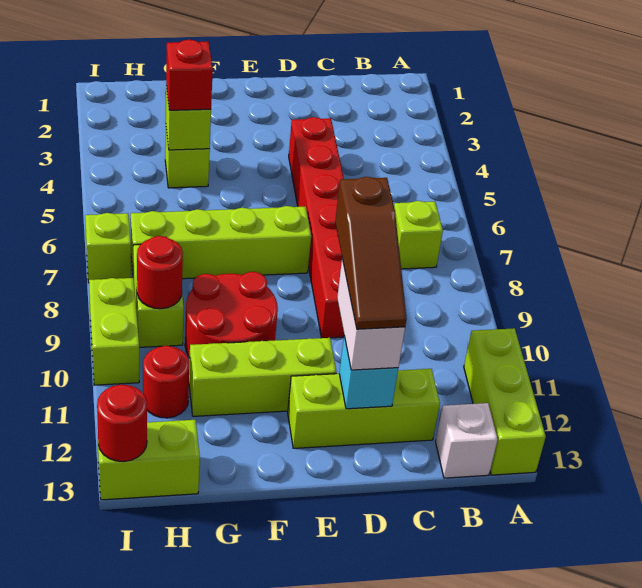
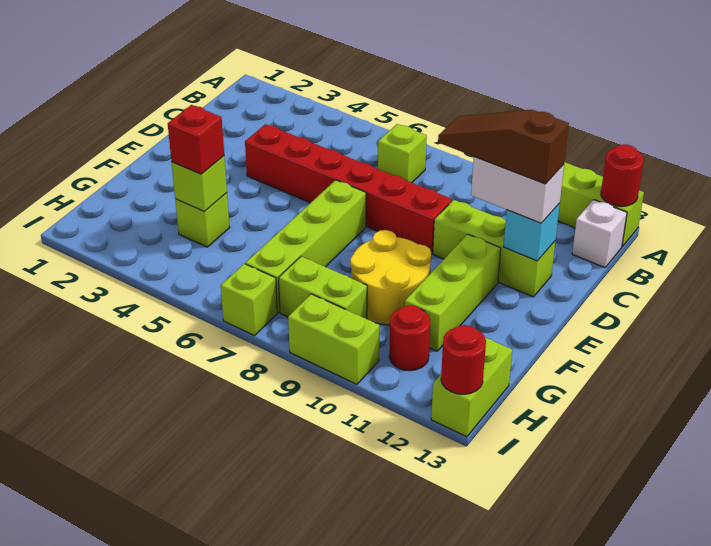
lime 1x3 brick [288,369,440,448] -> lime 1x3 brick turned to [433,200,555,297]
brown 1x3 slope [335,177,407,329] -> brown 1x3 slope turned to [438,110,569,184]
red 2x2 round brick [185,272,278,358] -> yellow 2x2 round brick [350,230,431,325]
red 1x1 round brick [137,236,183,309] -> red 1x1 round brick moved to [601,144,644,206]

